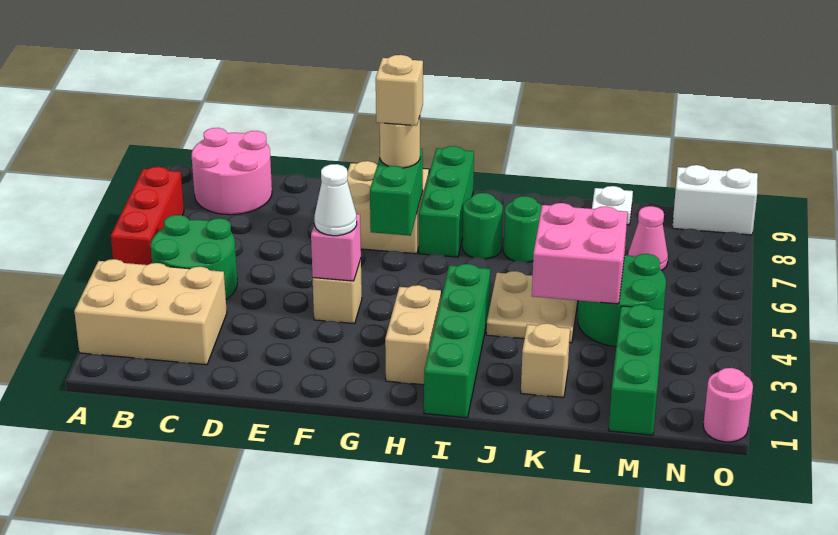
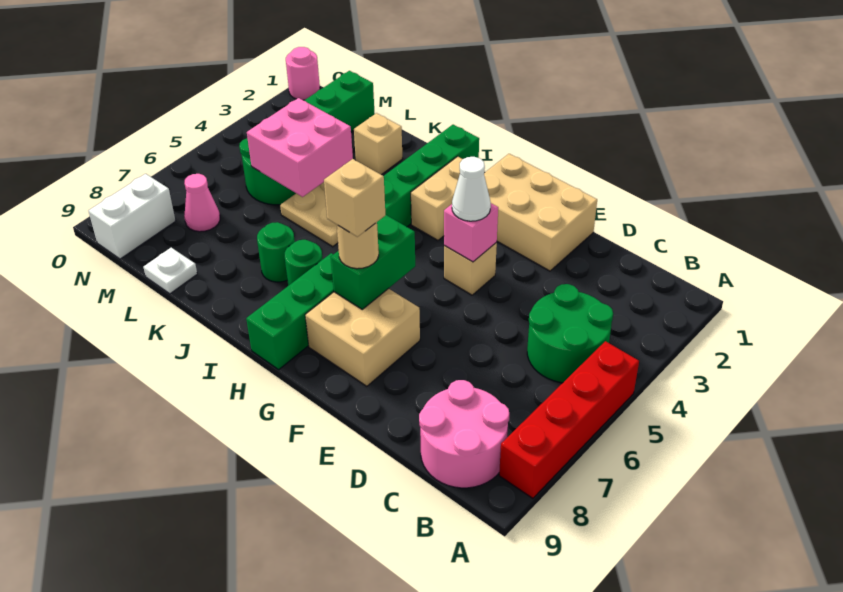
tan 2x3 brick [74,259,227,365] -> tan 2x3 brick moved to [484,154,597,271]
red 1x3 brick [111,167,184,265] -> red 1x4 brick [499,341,639,498]
white 1x2 brick [672,165,758,235] -> white 1x2 brick turned to [88,174,175,259]

